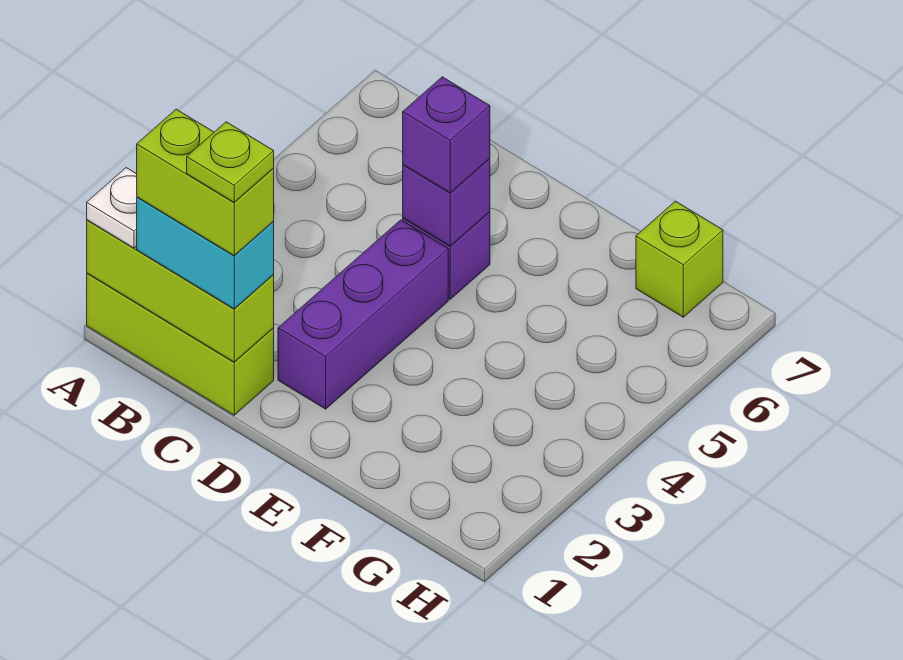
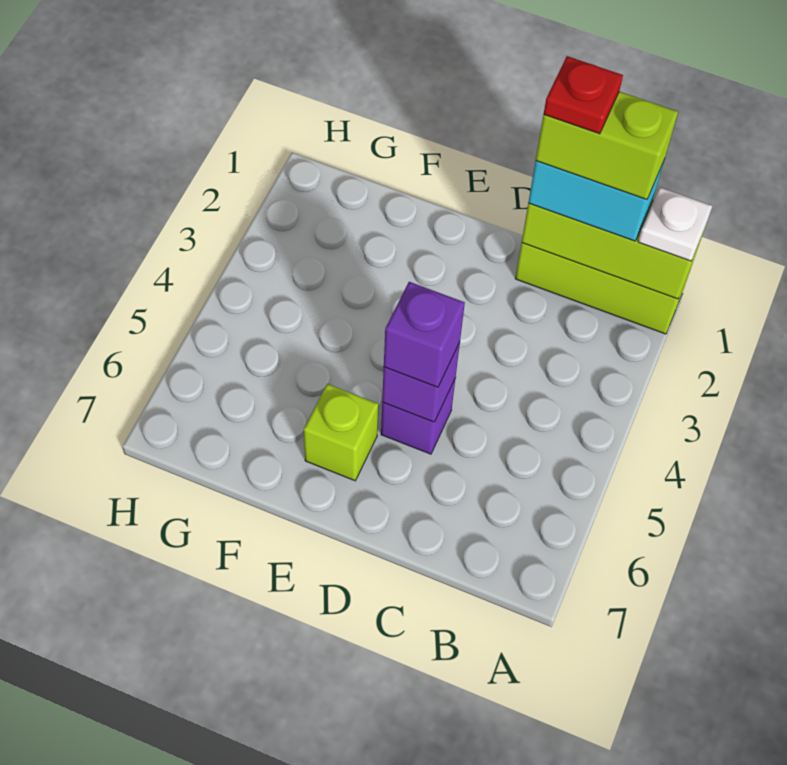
lime 1x1 plate [187,122,274,202] -> red 1x1 plate [544,56,623,134]
purple 1x3 brick [278,220,448,409] -> none
lime 1x1 brick [636,201,723,317] -> lime 1x1 brick moved to [304,384,378,481]

